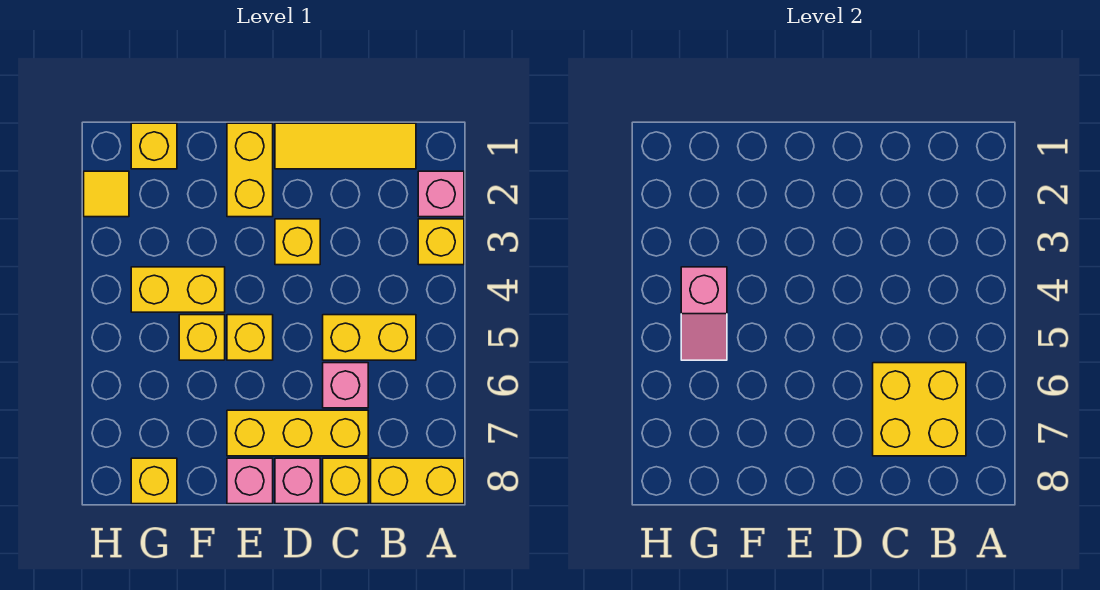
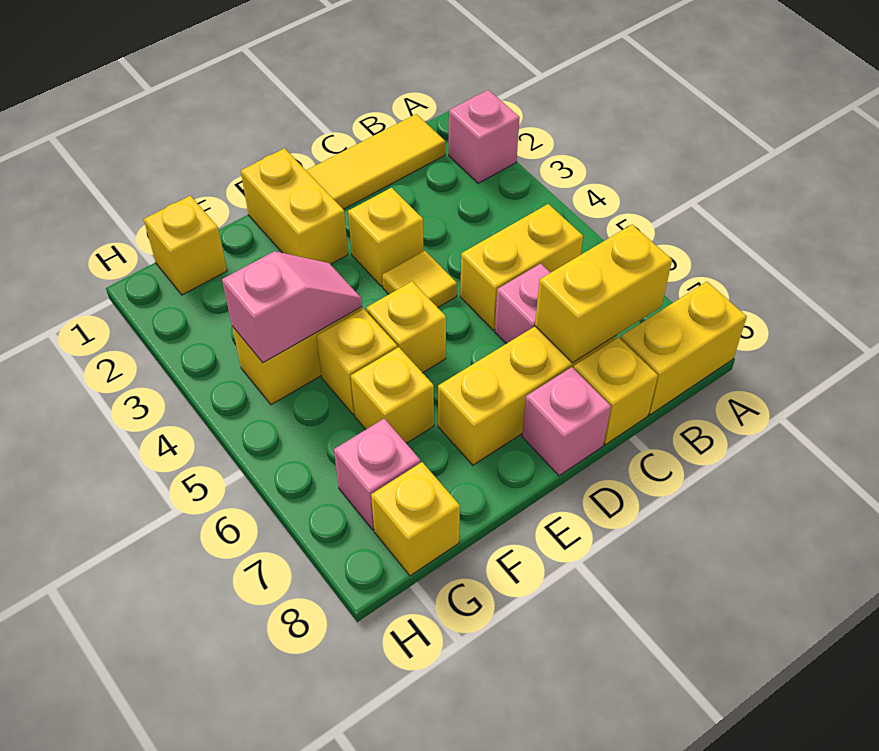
yellow 1x1 brick [418,219,464,265] -> yellow 1x1 brick moved to [351,347,434,443]
yellow 2x2 brick [873,363,966,456] -> yellow 1x2 brick [535,225,672,363]
pink 1x1 brick [227,458,273,504] -> pink 1x1 brick moved to [334,419,420,530]
pink 1x2 slope [681,267,727,360] -> pink 1x2 slope turned to [222,251,362,363]
yellow 1x1 tile [84,171,129,217] -> yellow 1x1 tile moved to [382,251,457,308]

